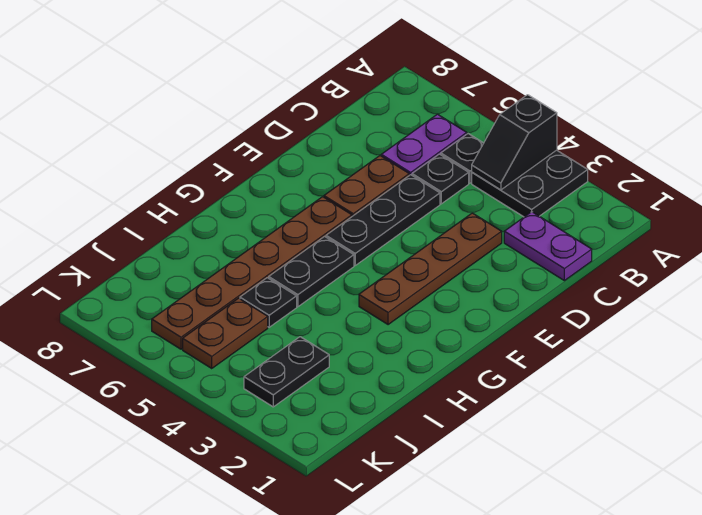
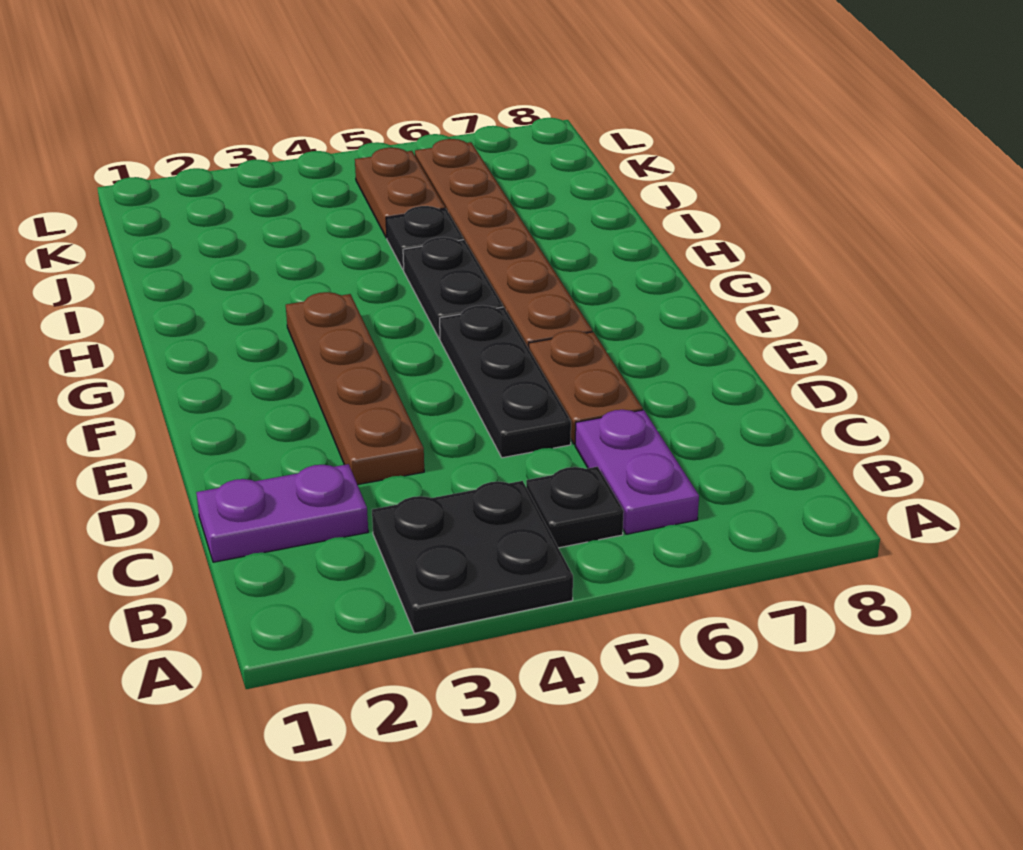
black 1x2 slope [472,95,557,190] -> none
black 1x1 plate [412,154,469,204] -> none
black 1x2 plate [244,337,329,407] -> none

